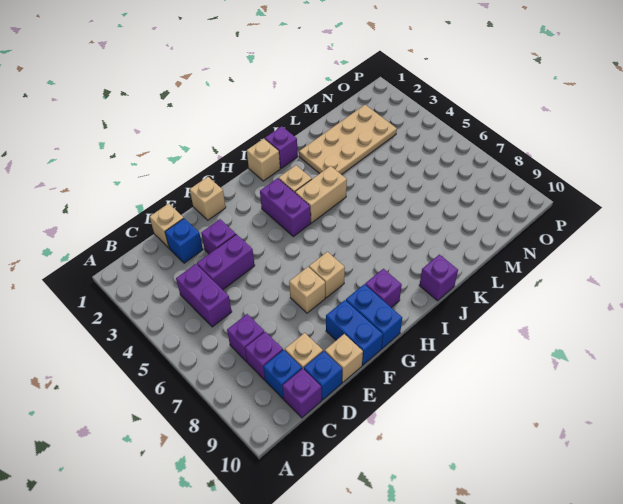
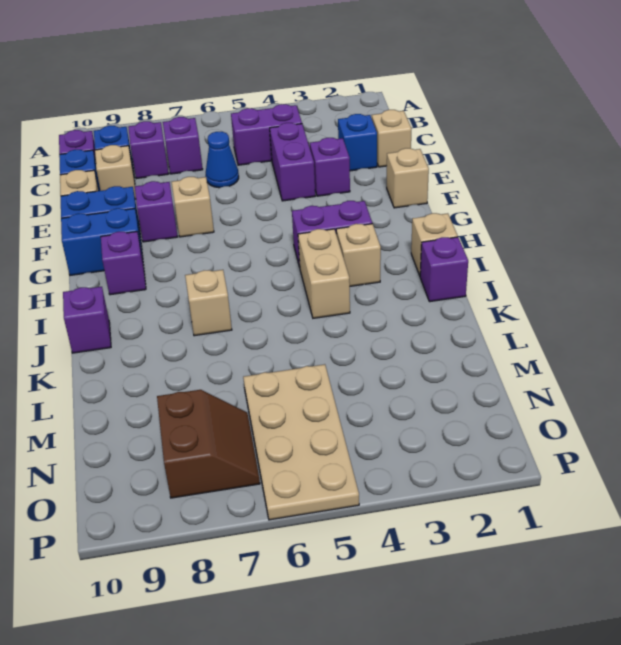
none -> blue 1x1 cone [206,132,239,188]
none -> purple 1x1 brick [135,181,178,242]
tan 1x1 brick [309,252,345,298] -> tan 1x1 brick moved to [185,270,232,336]
tan 2x4 plate [299,105,397,175] -> tan 2x4 plate moved to [243,364,359,520]
none -> brown 2x2 slope [157,390,260,498]

